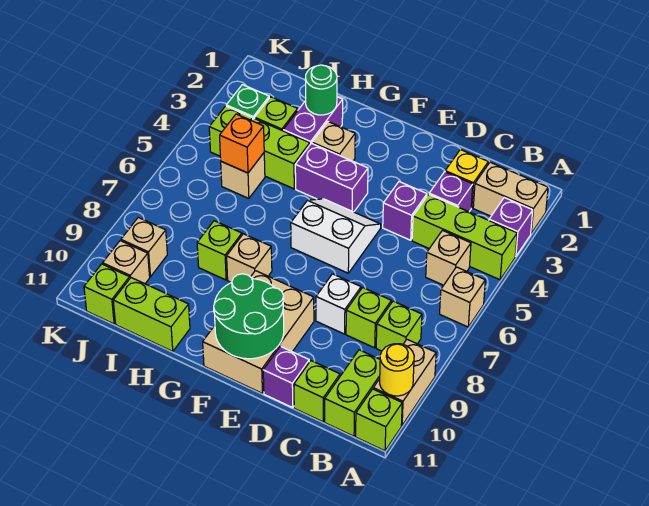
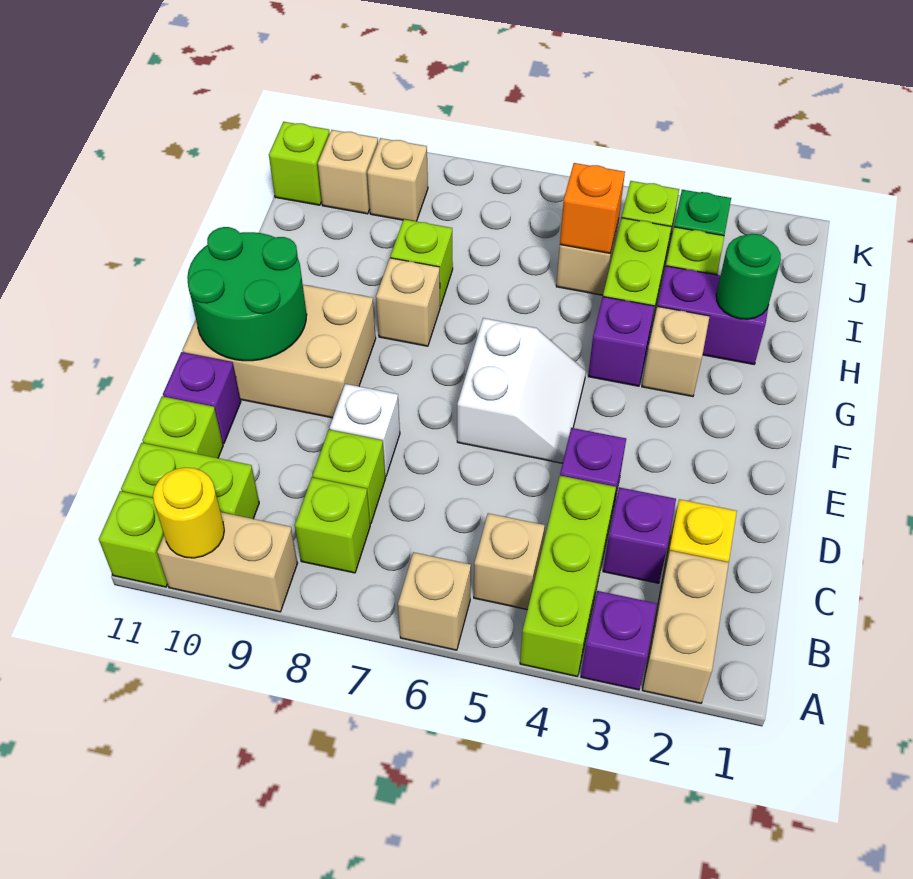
purple 1x2 brick [295,143,368,212] -> purple 1x1 brick [588,297,655,386]
lime 1x2 brick [113,278,190,351] -> none

